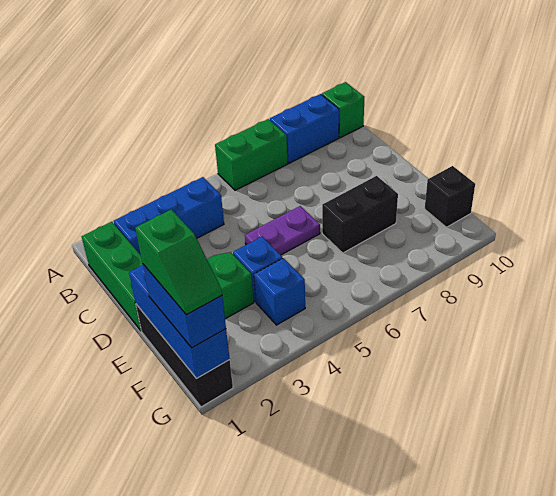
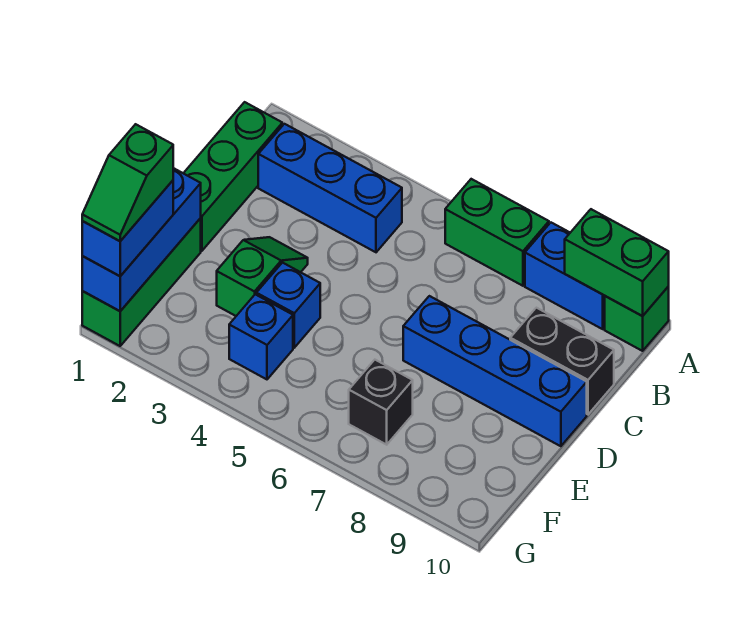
none -> green 1x2 brick [565,209,669,316]
purple 1x2 plate [245,206,320,255] -> none
none -> blue 1x4 brick [403,296,587,446]
black 1x3 brick [136,304,233,407] -> green 1x3 brick [82,218,201,346]
black 1x2 brick [322,176,398,253] -> black 1x2 brick moved to [510,308,614,414]
black 1x1 brick [425,166,475,227] -> black 1x1 brick moved to [349,360,413,445]

